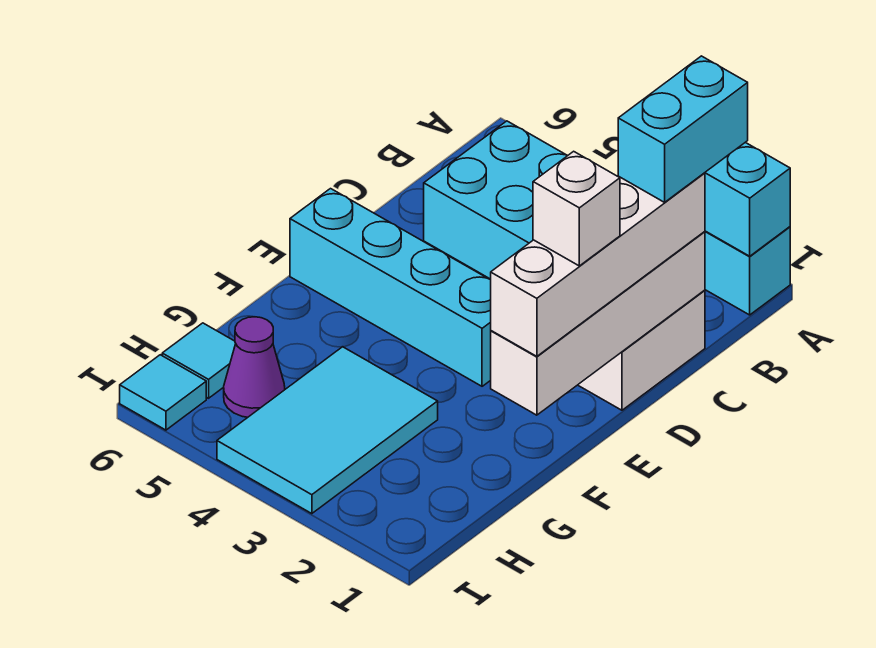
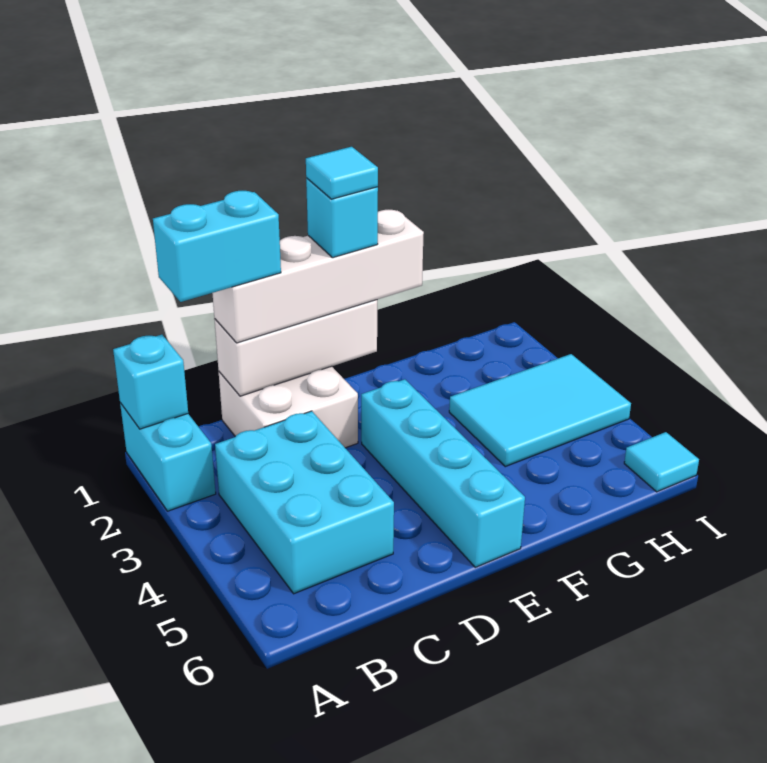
white 1x4 brick [491,232,705,415] -> white 1x3 brick [214,300,377,396]
white 1x1 brick [533,151,620,266] -> cyan 1x1 brick [306,178,378,258]
purple 1x1 cone [224,317,285,417] -> none
cyan 1x1 tile [162,323,236,398] -> cyan 1x1 tile moved to [306,147,378,199]

